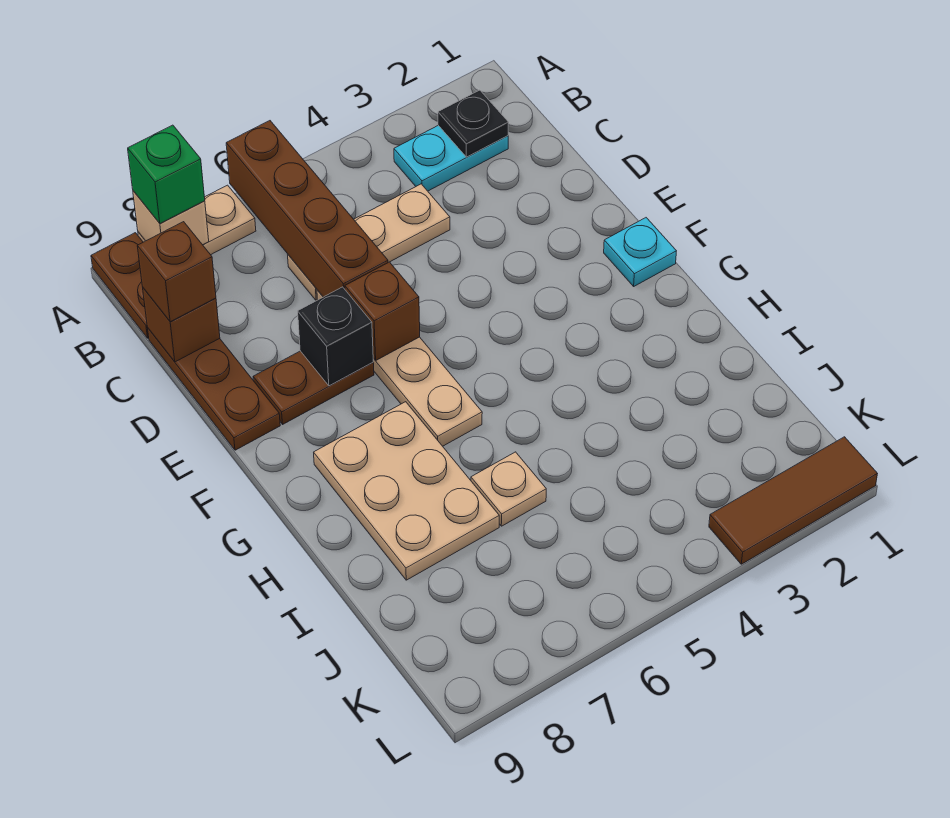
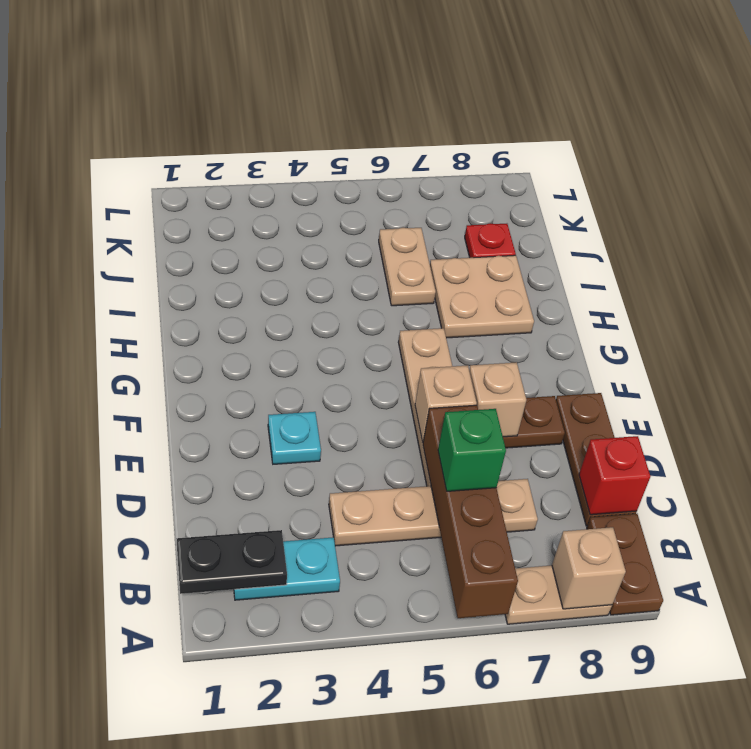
green 1x1 brick [128,125,205,223] -> green 1x1 brick moved to [438,409,506,491]
black 1x1 plate [438,90,509,157] -> black 1x2 plate [177,530,287,594]
tan 1x3 plate [288,184,450,301] -> tan 1x4 plate [329,479,538,546]
brown 1x1 brick [143,288,220,362] -> red 1x1 brick [579,436,650,515]
brown 1x1 brick [137,222,216,322] -> none
brown 1x1 brick [345,262,420,360] -> tan 1x1 brick [415,365,477,442]
black 1x1 brick [298,287,373,386] -> tan 1x1 brick [469,362,526,437]
cyan 1x1 plate [604,218,676,286] -> cyan 1x1 plate moved to [268,412,321,464]
tan 2x3 plate [314,402,499,580] -> tan 2x2 plate [430,255,534,338]
tan 1x1 plate [471,452,546,526] -> tan 1x2 plate [379,228,436,306]
none -> red 1x1 plate [465,223,516,258]
brown 1x3 tile [709,437,877,564] -> none

